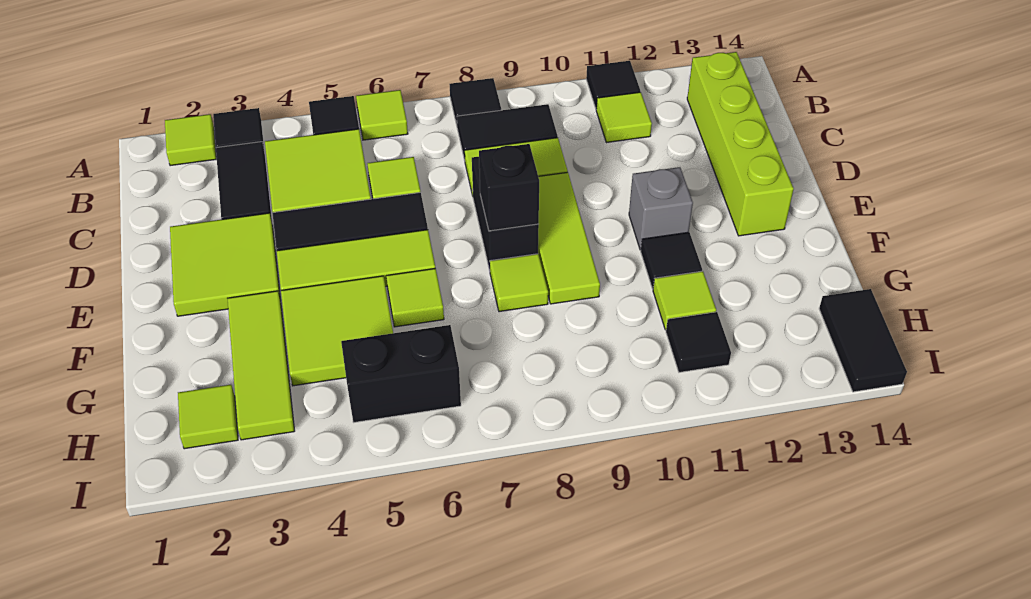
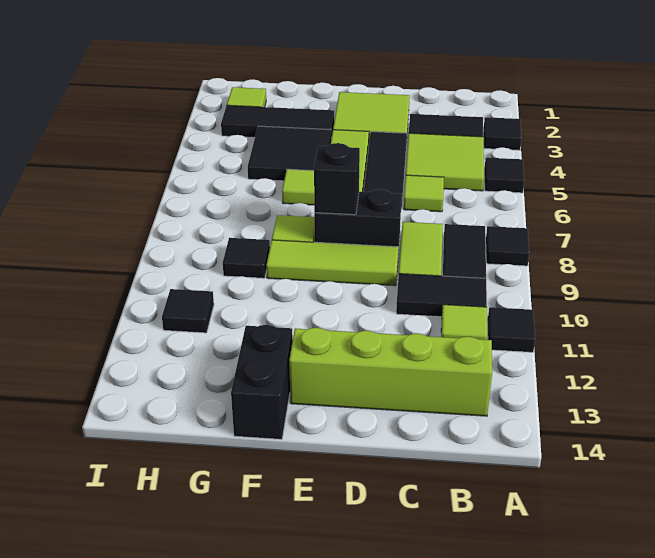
lime 1x1 tile [165,114,216,166] -> none
lime 1x1 tile [356,90,408,140] -> none
grey 1x1 brick [629,167,693,250] -> none
lime 1x3 tile [228,291,294,440] -> black 1x3 tile [221,105,334,138]
lime 2x2 tile [281,276,393,386] -> black 2x2 tile [248,126,331,181]
black 1x1 tile [641,232,702,289] -> black 1x1 tile moved to [223,238,270,278]
lime 1x1 tile [653,271,716,330] -> none
black 1x2 brick [341,325,461,422] -> black 1x2 brick moved to [231,325,293,439]
black 1x2 tile [819,289,907,392] -> black 1x2 tile moved to [396,274,487,317]

